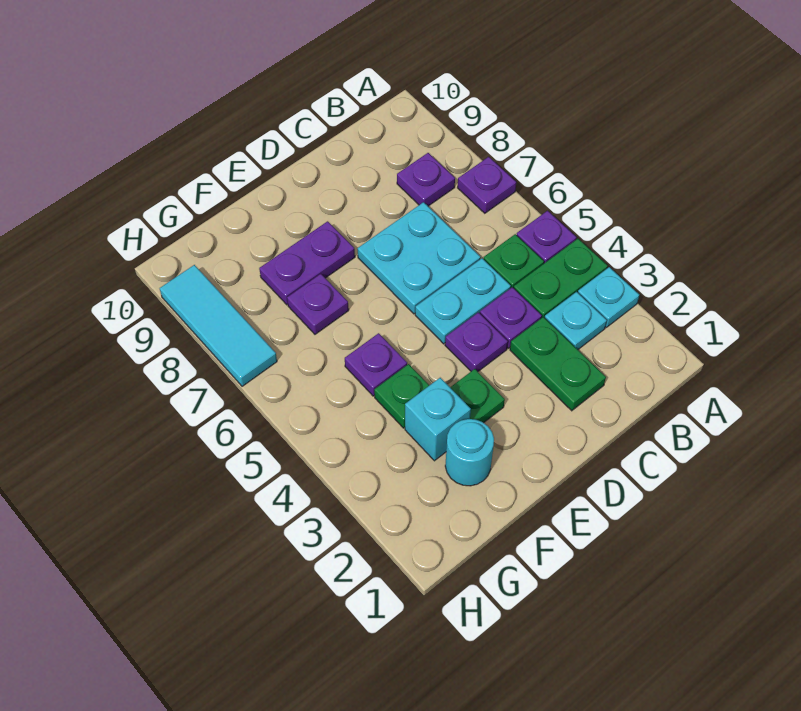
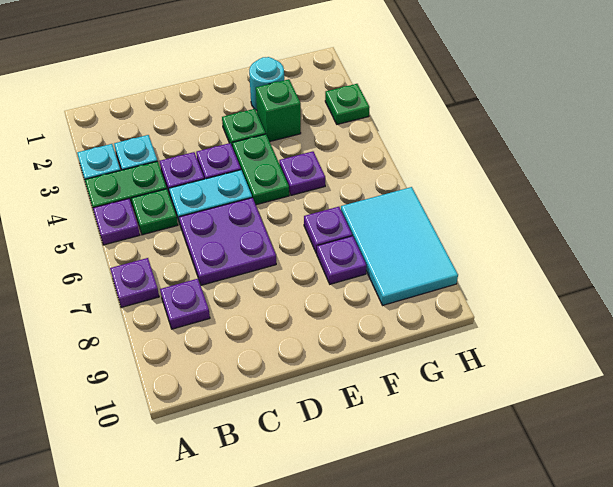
green 1x2 plate [510,317,606,411] -> green 1x2 plate moved to [232,134,289,205]
cyan 2x2 plate [357,202,481,314] -> purple 2x2 plate [179,198,276,285]
purple 1x2 plate [259,221,355,305] -> purple 1x1 plate [317,236,367,284]
cyan 1x1 brick [405,378,471,461] -> green 1x1 brick [256,79,301,142]
green 1x1 plate [374,364,429,428] -> green 1x1 plate moved to [325,84,370,124]
cyan 1x3 tile [160,265,277,386] -> cyan 2x3 tile [341,187,458,305]

